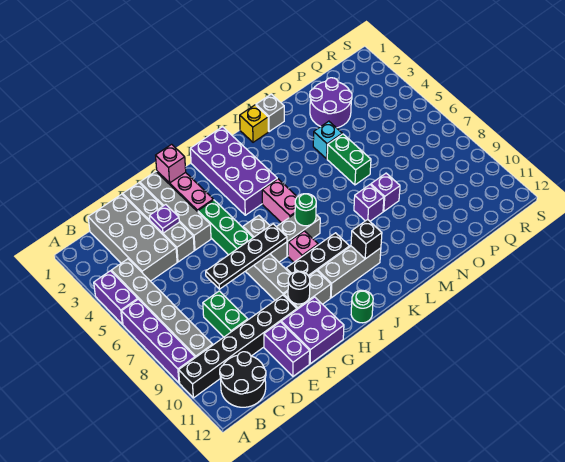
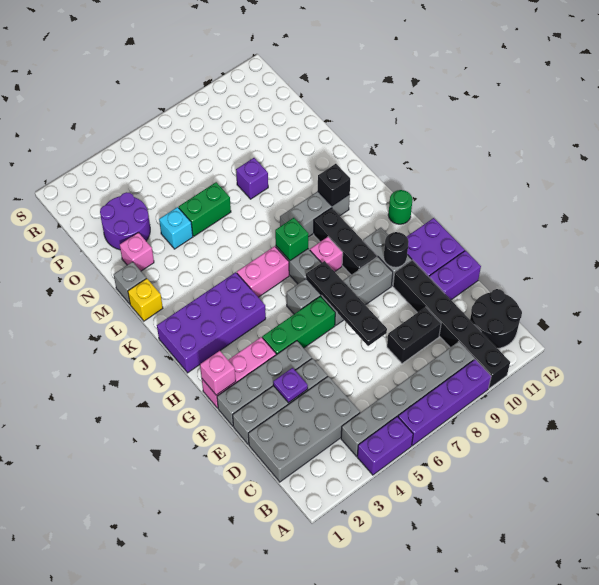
green 1x2 brick [203,291,248,337] -> black 1x2 brick [387,307,441,364]
grey 1x3 brick [318,246,381,298] -> grey 1x3 brick turned to [280,191,350,237]
green 1x1 round brick [295,194,316,226] -> green 1x1 brick [275,218,308,261]
purple 1x1 brick [354,185,384,221] -> none
none -> pink 1x1 brick [120,232,154,271]

